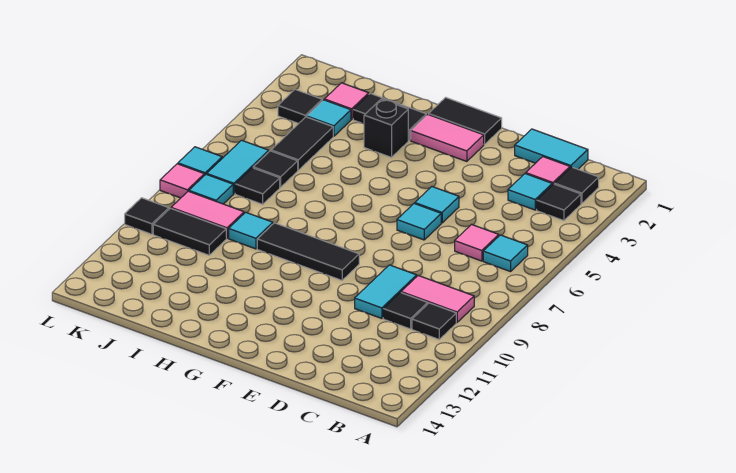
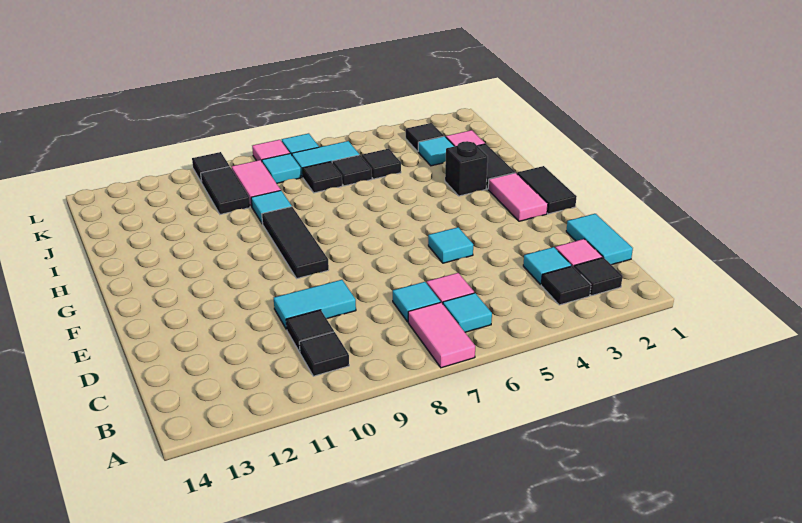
pink 1x2 tile [401,276,474,322] -> pink 1x2 tile moved to [408,302,475,368]
cyan 1x1 tile [397,203,441,240] -> cyan 1x1 tile moved to [393,282,440,322]
black 1x2 tile [271,117,333,170] -> black 1x1 tile [362,149,401,179]

